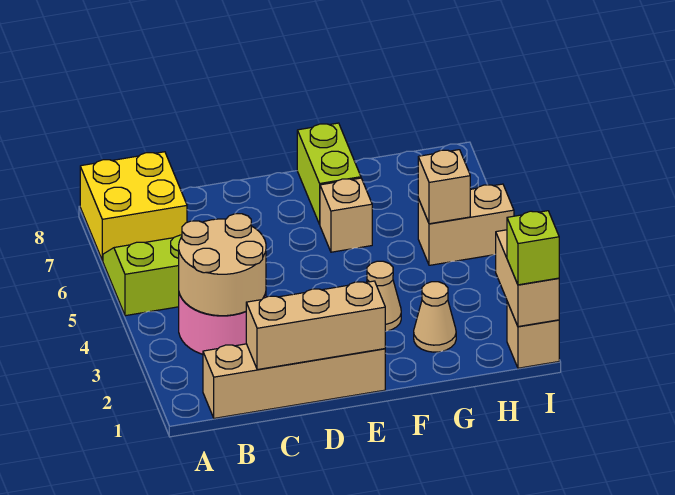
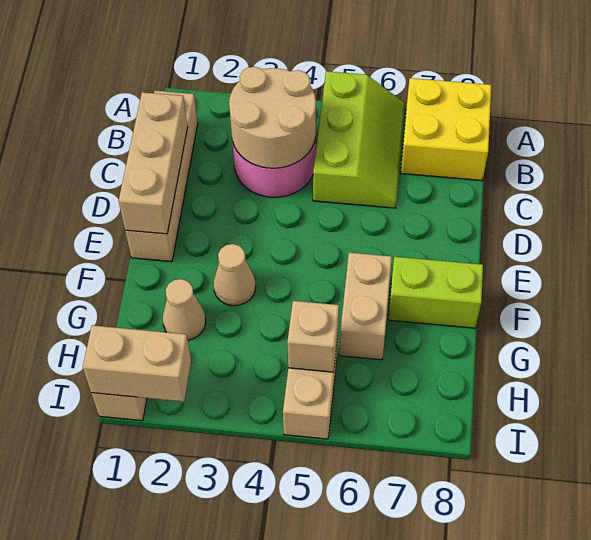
tan 1x1 brick [320,178,372,252] -> tan 1x2 brick [339,253,392,360]
lime 1x1 brick [507,211,559,285] -> none

